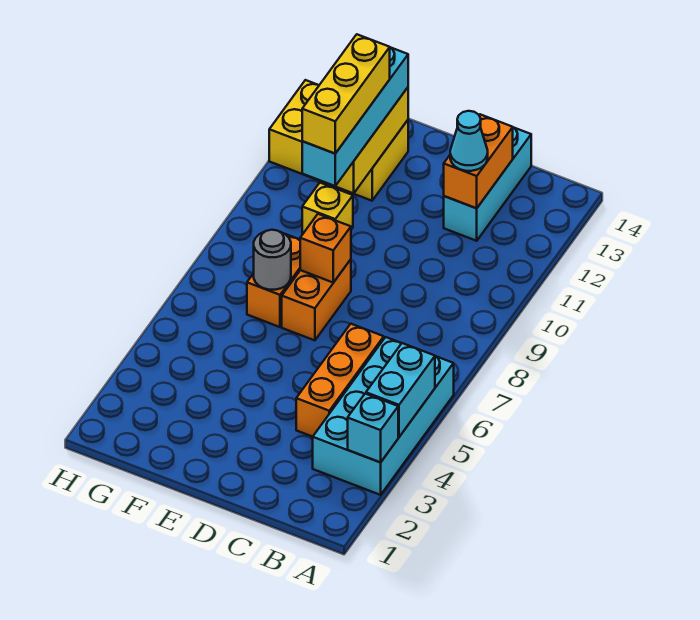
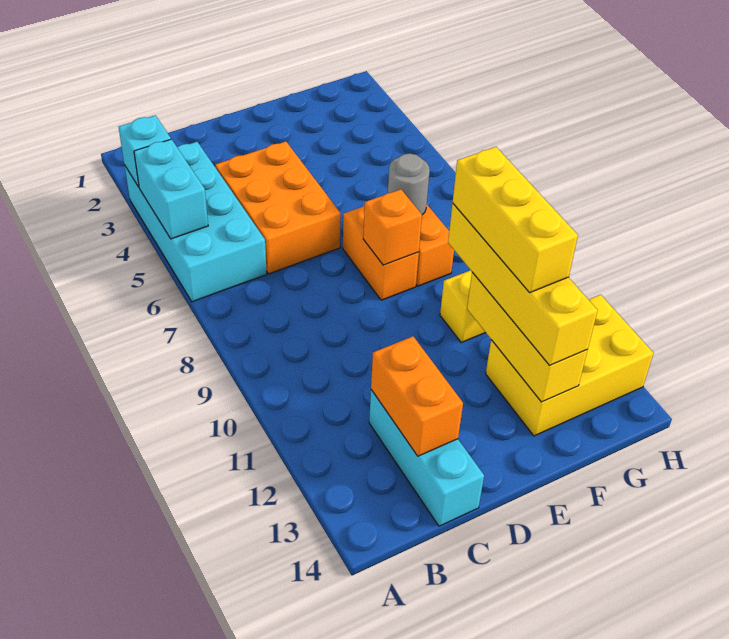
orange 1x3 brick [296,324,384,437] -> orange 2x3 brick [215,141,341,274]
cyan 1x1 cone [450,111,488,171] -> none
cyan 1x4 brick [302,47,408,186] -> yellow 1x4 brick [448,203,598,365]

